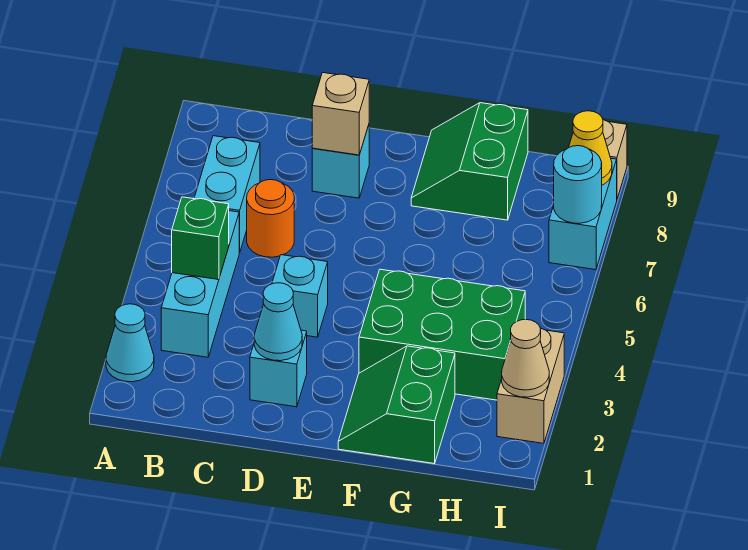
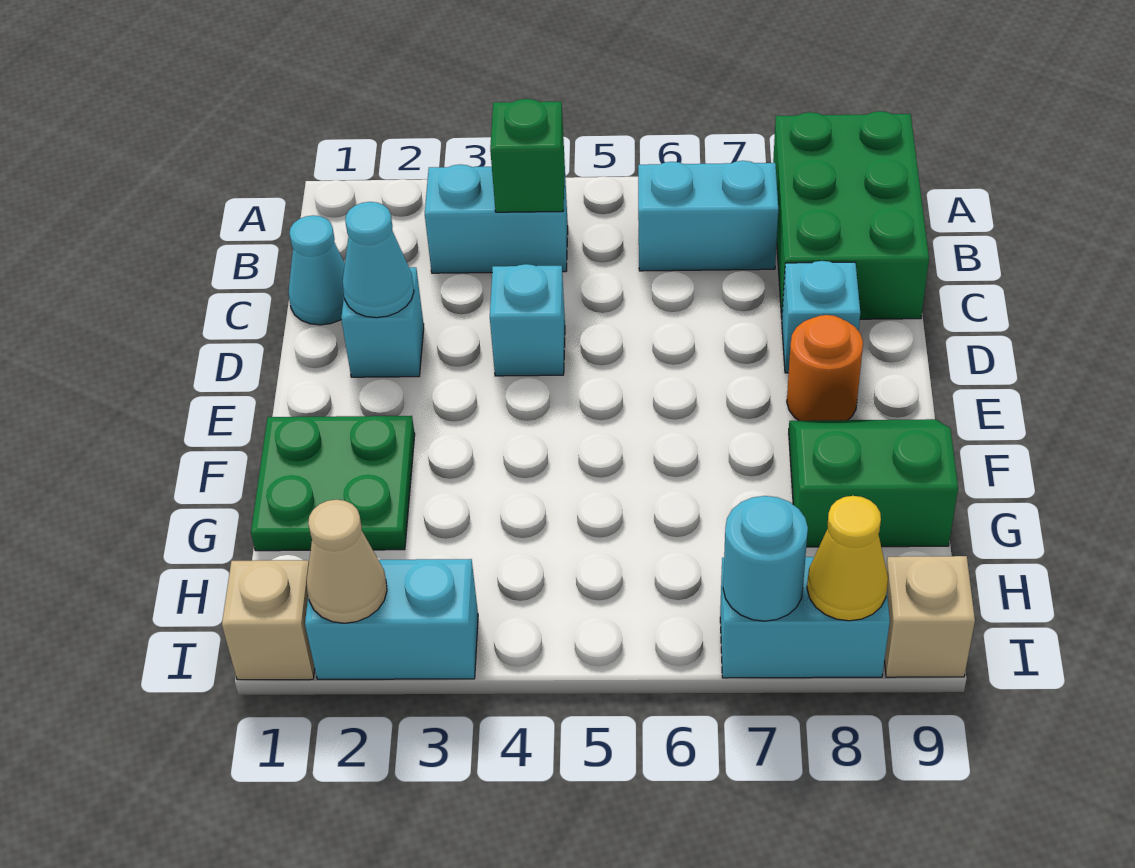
cyan 1x1 cone [106,304,154,382] -> cyan 1x1 cone moved to [289,215,345,325]
cyan 1x3 brick [161,211,239,357] -> cyan 1x2 brick [425,164,568,273]
orange 1x1 round brick [247,180,294,257] -> orange 1x1 round brick moved to [787,315,863,421]
tan 1x1 brick [312,73,369,155] -> tan 1x1 brick moved to [222,560,315,680]
green 2x2 slope [338,346,455,464] -> green 2x2 plate [251,416,415,551]
green 2x3 brick [359,269,525,400] -> green 2x3 brick moved to [773,111,929,319]
tan 1x2 brick [497,329,564,443] -> cyan 1x2 brick [305,559,478,679]

